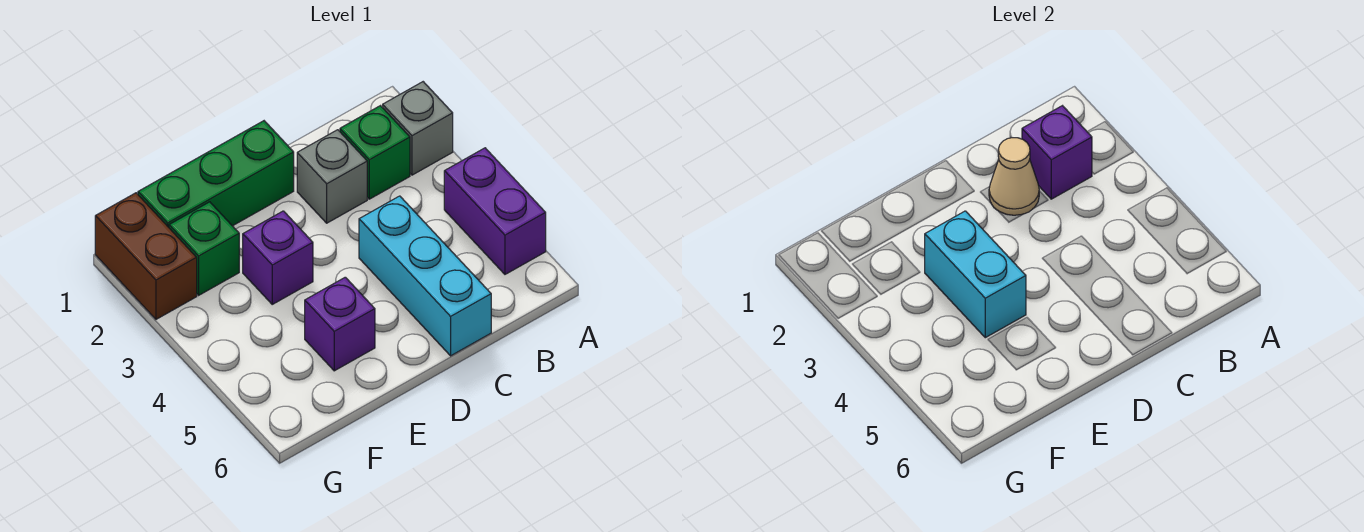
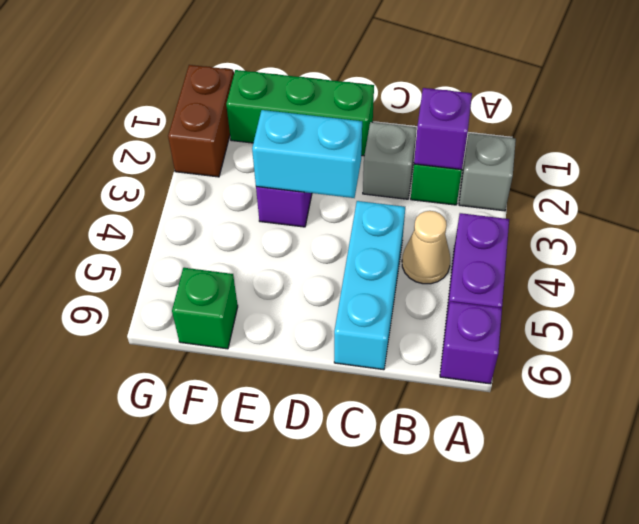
tan 1x1 cone [989,138,1039,215] -> tan 1x1 cone moved to [402,211,450,284]
cyan 1x2 brick [925,211,1026,338] -> cyan 1x2 brick turned to [252,110,362,198]
purple 1x1 brick [305,277,375,371] -> purple 1x1 brick moved to [440,301,502,384]
green 1x1 brick [169,202,239,295] -> green 1x1 brick moved to [172,268,238,349]

